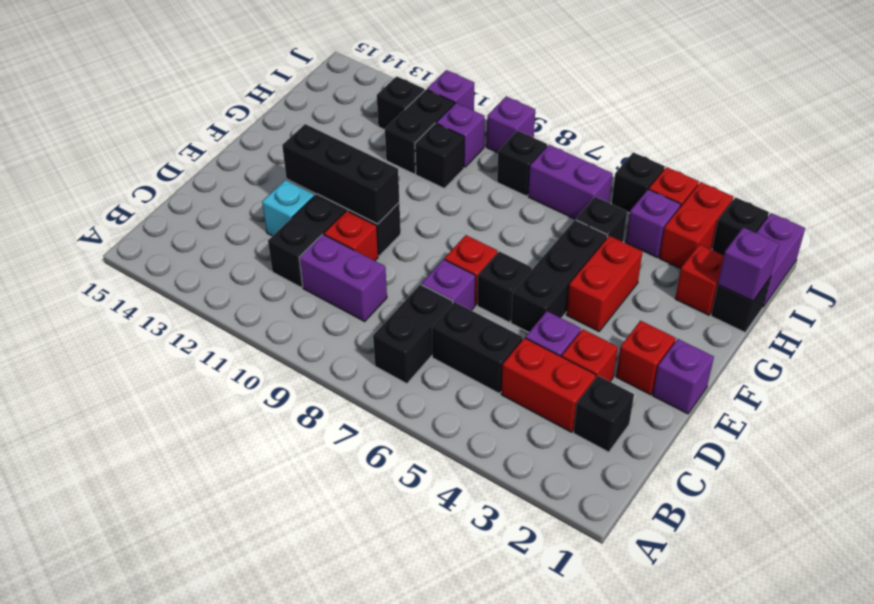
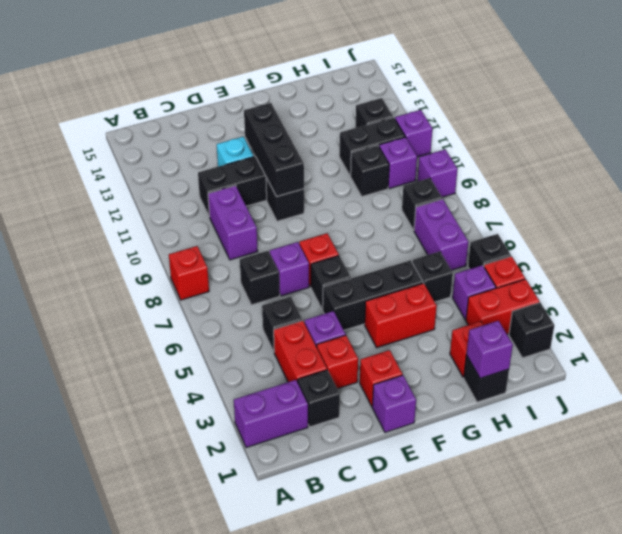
black 1x2 brick [373,284,453,384] -> black 1x1 brick [240,251,280,305]
black 1x2 brick [432,302,523,394] -> black 1x1 brick [262,297,302,351]
red 1x1 brick [324,211,378,261] -> red 1x1 brick moved to [169,246,209,300]
purple 1x2 brick [756,213,805,307] -> purple 1x2 brick moved to [234,380,308,448]

